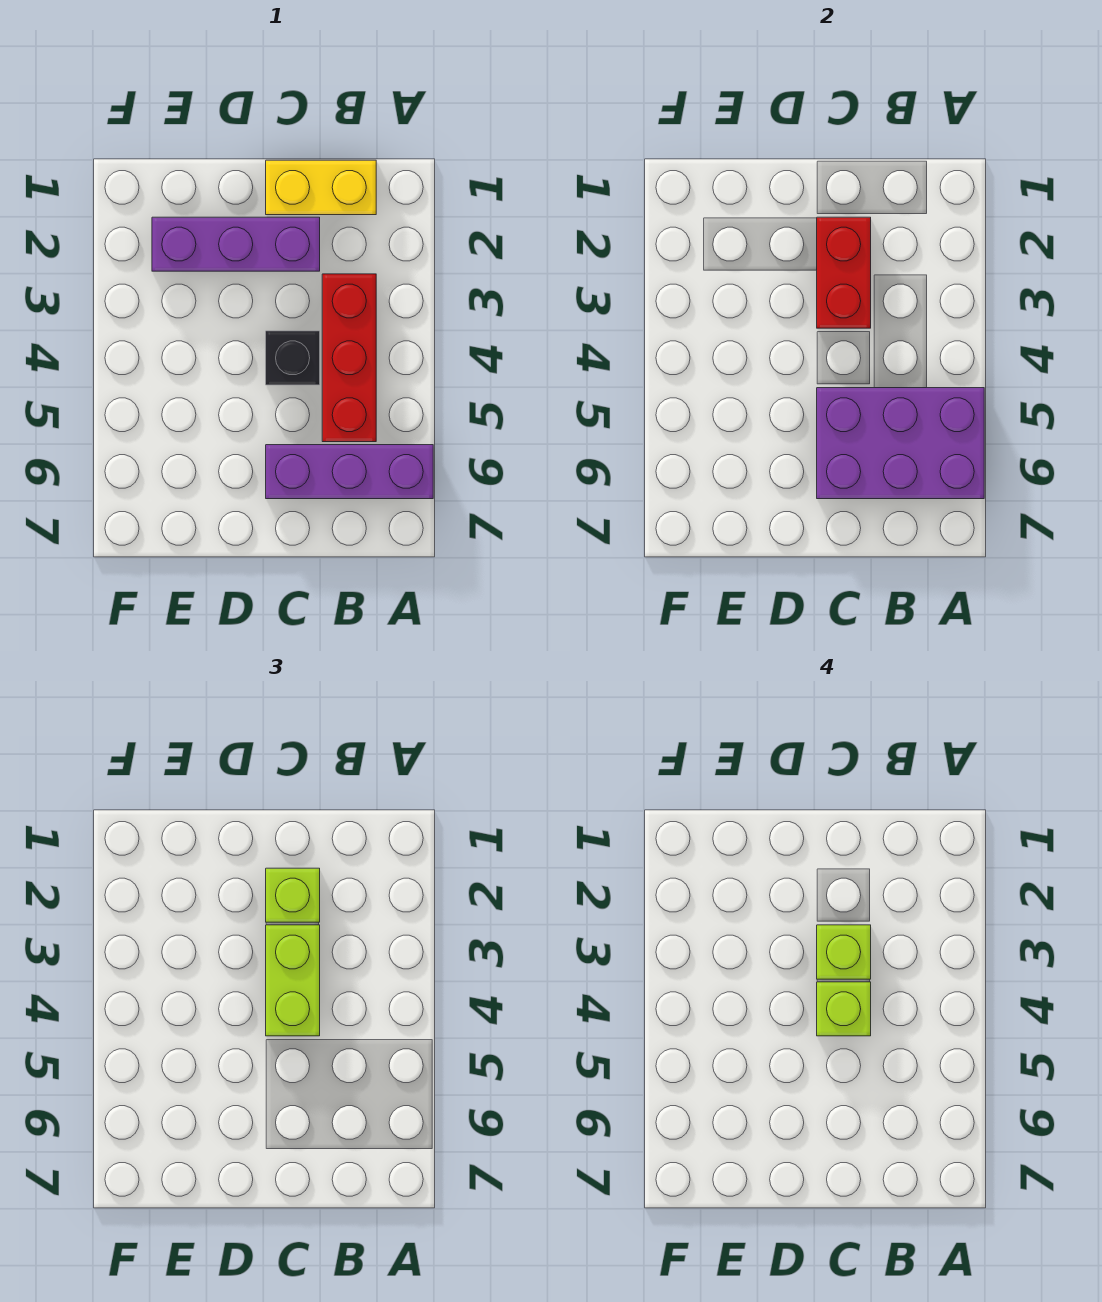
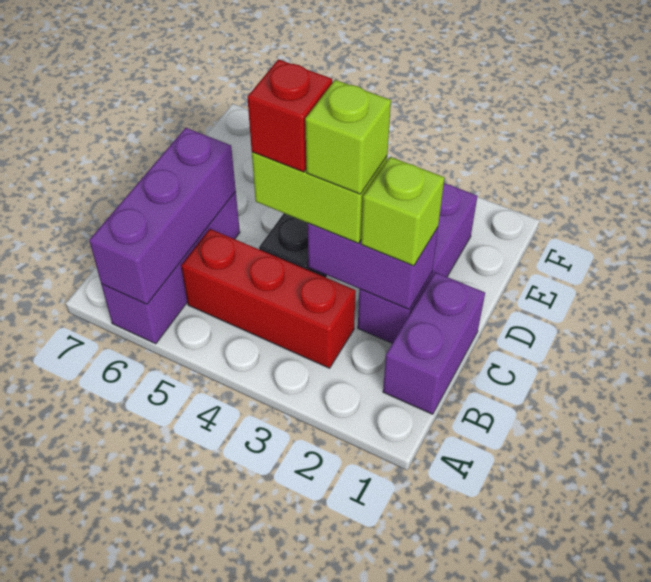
purple 2x3 brick [817,388,984,499] -> purple 1x3 brick [89,128,236,304]
yellow 1x2 brick [266,160,376,215] -> purple 1x2 brick [383,272,485,414]
red 1x2 brick [817,217,871,328] -> purple 1x2 brick [308,223,438,309]
lime 1x1 brick [817,982,871,1036] -> red 1x1 brick [247,59,332,172]

